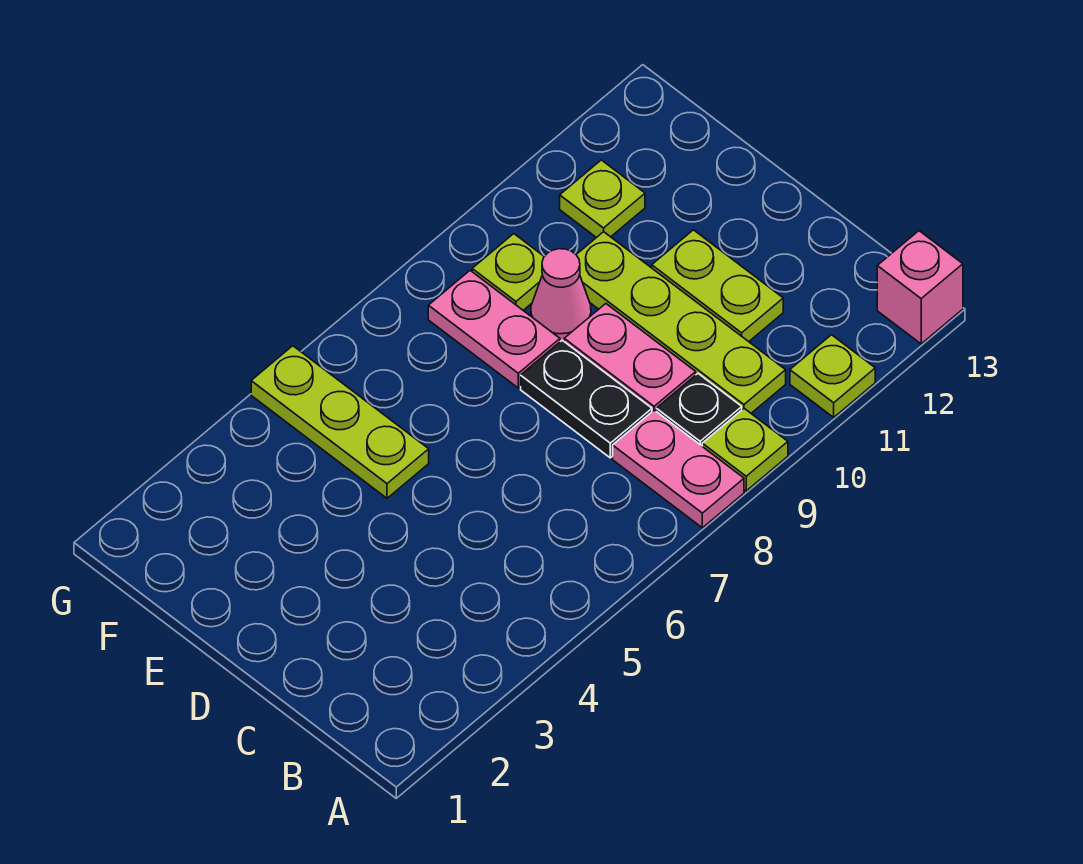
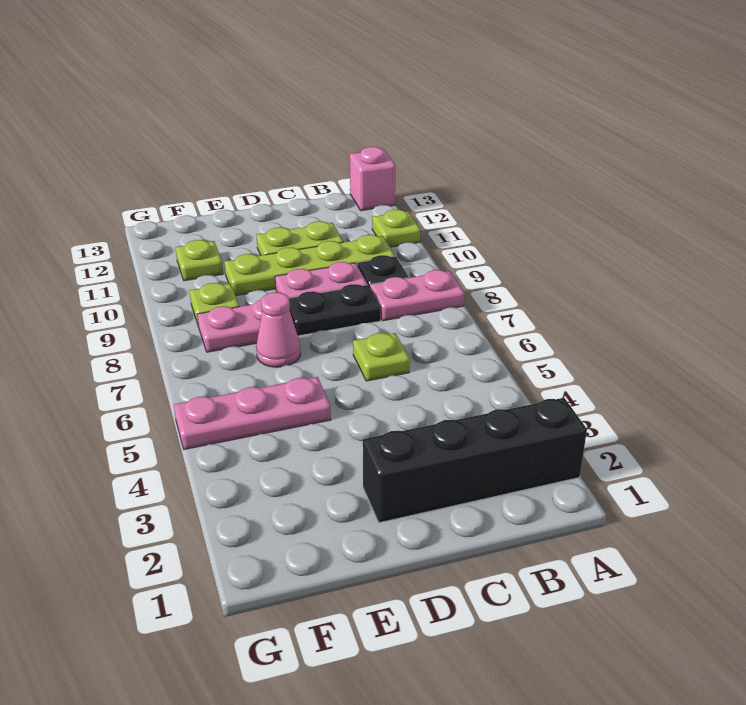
none -> black 1x4 brick [363,398,587,523]
lime 1x1 plate [702,409,788,491] -> lime 1x1 plate moved to [353,333,410,381]
lime 1x3 plate [251,346,429,498] -> pink 1x3 plate [174,377,331,449]
pink 1x1 cone [531,249,591,341] -> pink 1x1 cone moved to [256,292,301,367]

